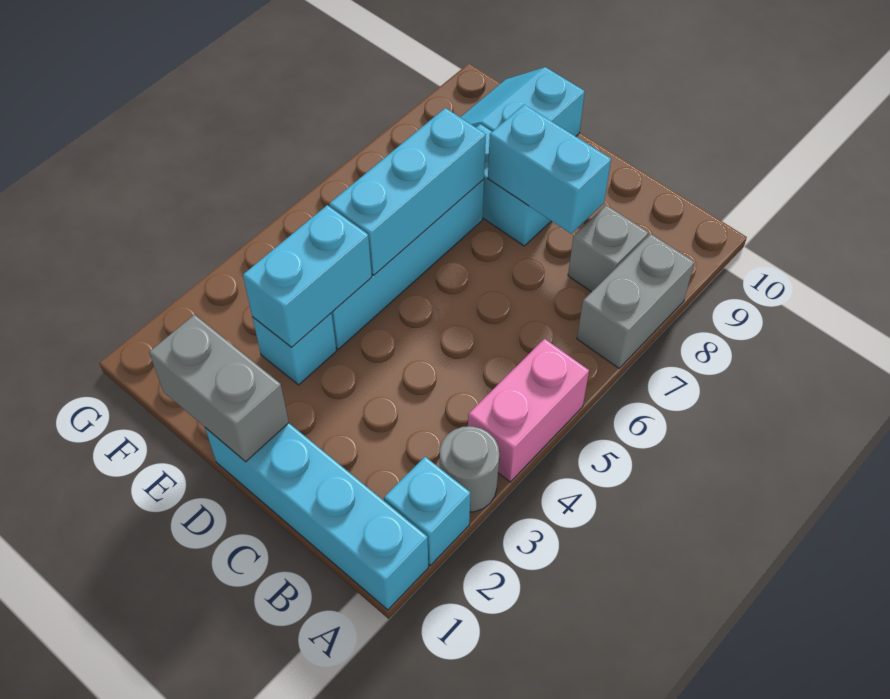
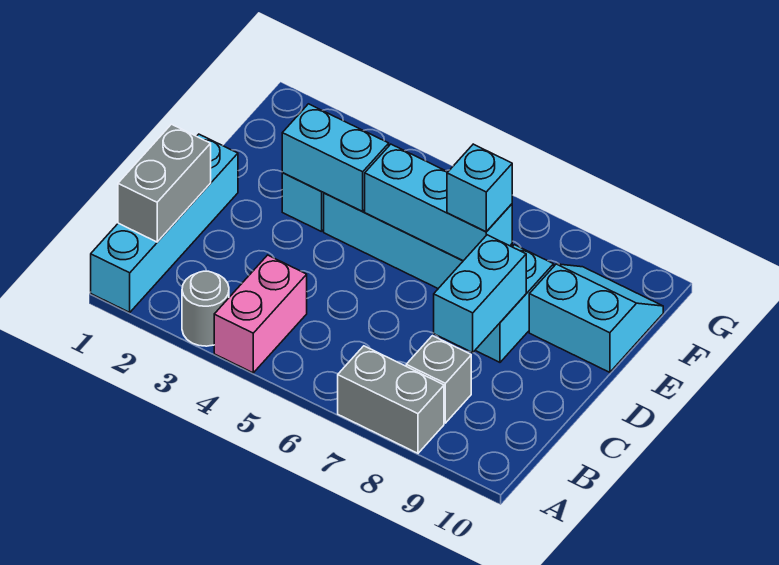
cyan 1x1 brick [384,457,470,565] -> cyan 1x1 brick moved to [447,144,512,232]
pink 1x2 brick [468,339,589,482] -> pink 1x2 brick turned to [214,255,307,373]
grey 1x2 brick [149,315,289,462] -> grey 1x2 brick moved to [118,124,211,242]

